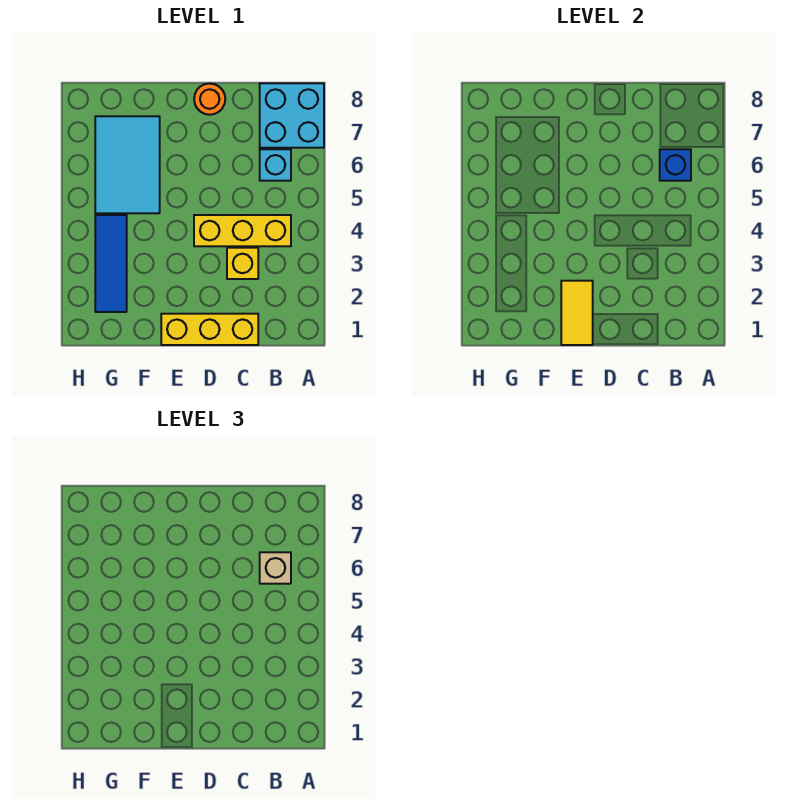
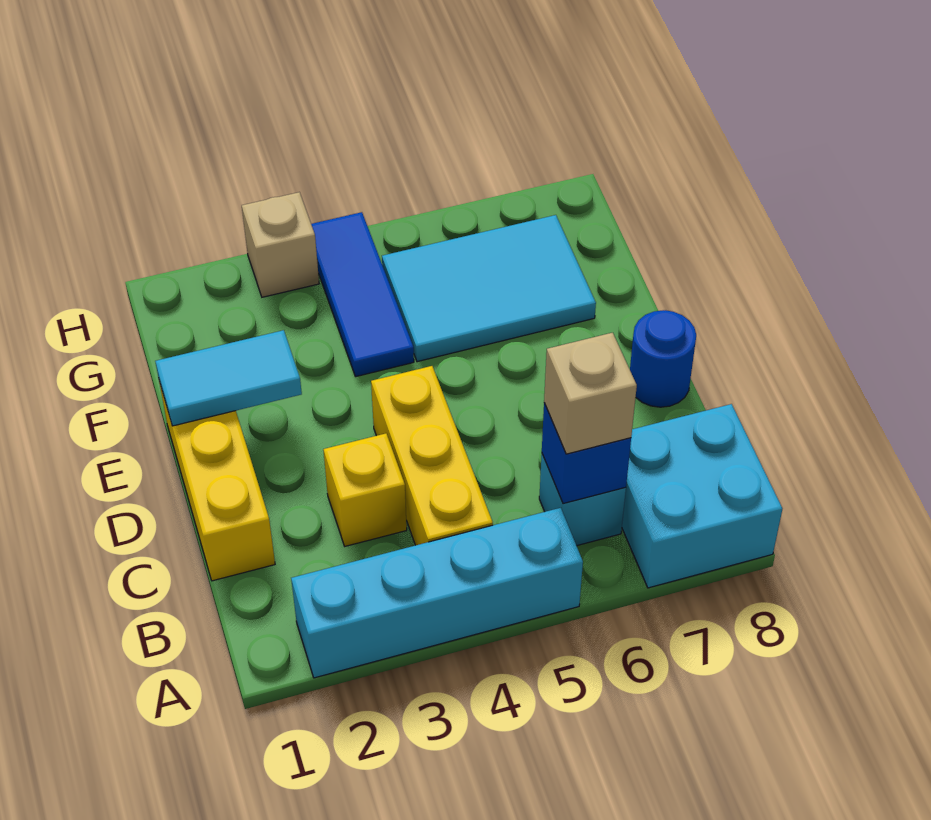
none -> cyan 1x4 brick [291,508,583,678]
orange 1x1 round brick [194,84,225,115] -> blue 1x1 round brick [630,310,696,407]
yellow 1x2 tile [561,281,593,345] -> cyan 1x2 tile [155,330,302,426]
blue 1x3 tile [95,215,127,312] -> blue 1x3 tile turned to [311,212,414,377]
none -> tan 1x1 brick [242,192,319,297]

